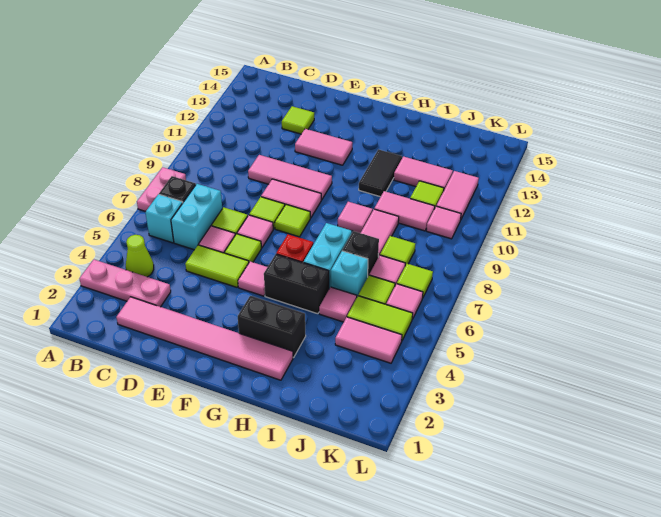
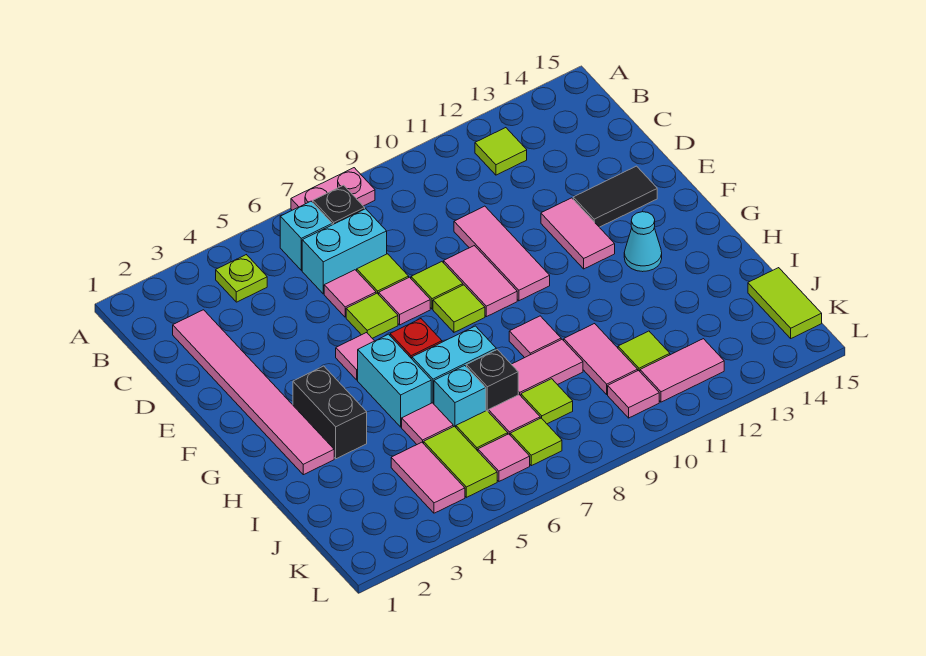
pink 1x3 plate [80,260,171,307] -> none
lime 1x1 cone [126,235,154,277] -> lime 1x1 plate [216,255,267,302]
lime 1x2 tile [185,245,249,287] -> lime 1x2 tile moved to [748,268,822,338]
lime 1x1 tile [282,106,314,134] -> lime 1x1 tile moved to [475,128,527,175]
black 1x2 brick [264,254,329,314] -> cyan 1x2 brick [358,334,431,427]
none -> cyan 1x1 cone [624,212,662,272]
black 1x2 tile [359,149,402,197] -> black 1x2 tile moved to [573,166,657,227]
pink 1x2 tile [394,157,453,190] -> none

